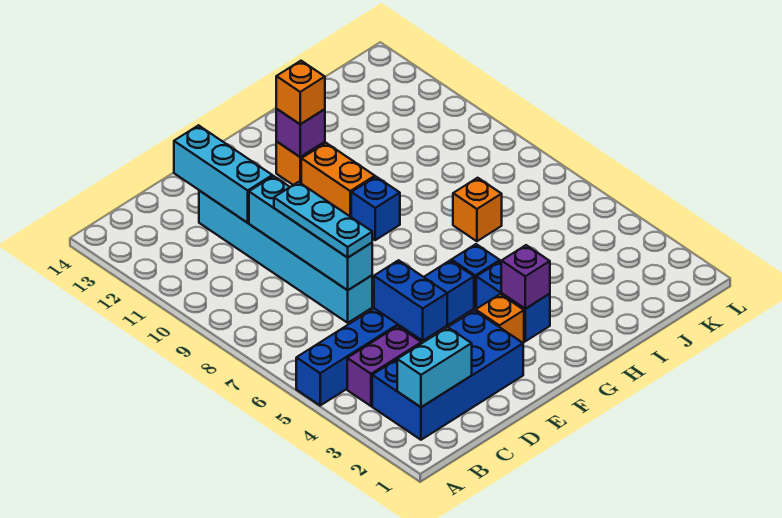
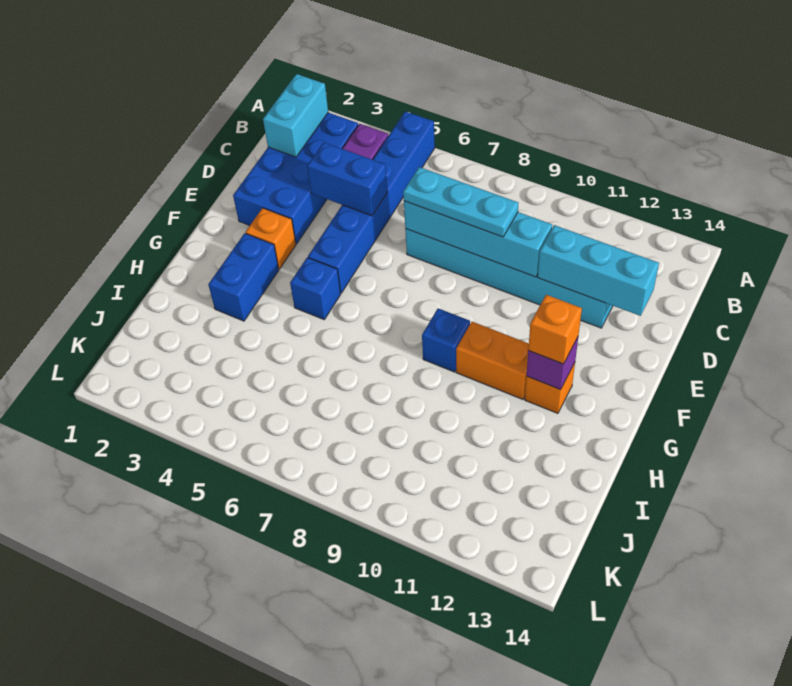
blue 1x2 brick [476,261,550,341] -> blue 1x2 brick turned to [208,233,279,321]
purple 1x1 brick [501,245,550,309] -> none
orange 1x1 brick [453,178,502,241] -> none

